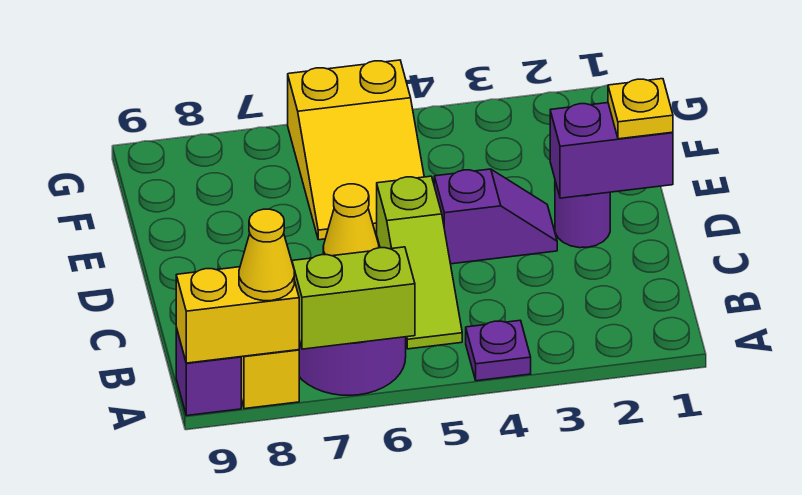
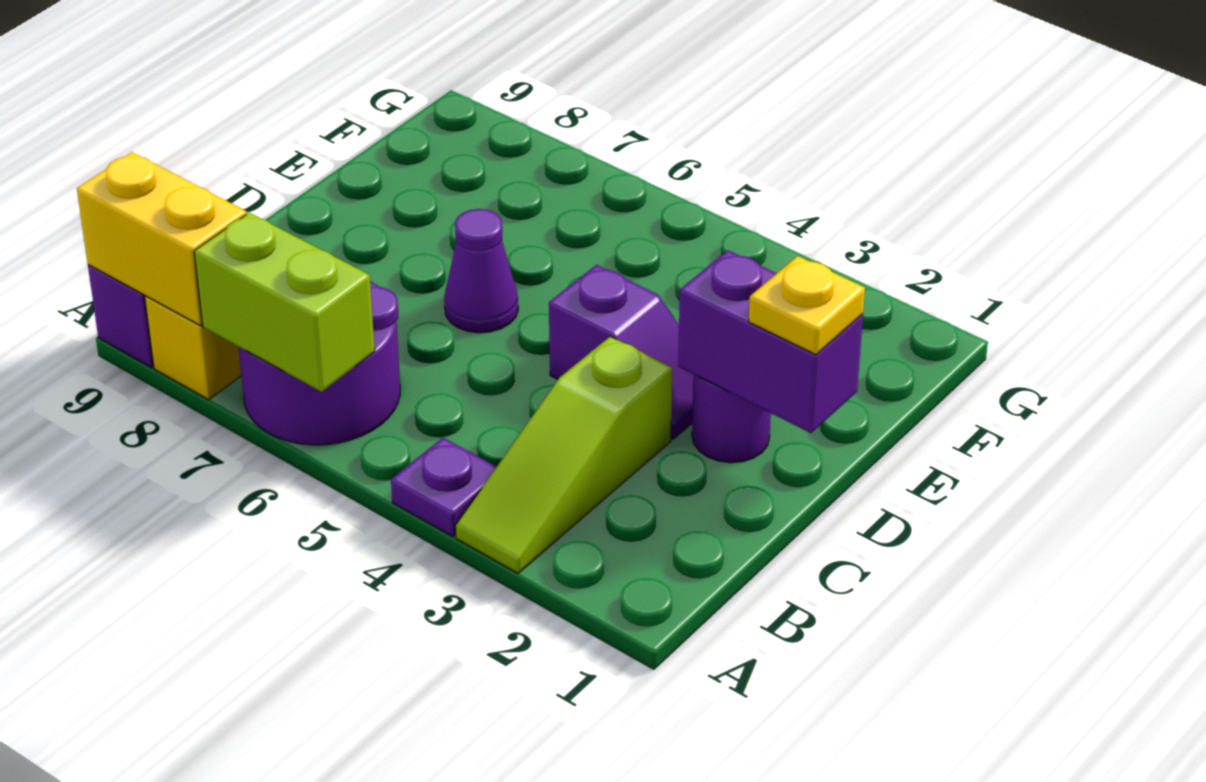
yellow 1x1 cone [239,209,294,301] -> none
lime 1x3 slope [377,176,462,349] -> lime 1x3 slope moved to [455,336,673,573]
yellow 1x1 cone [323,184,379,256] -> purple 1x1 cone [444,209,518,333]
yellow 2x3 slope [288,60,424,240] -> none

